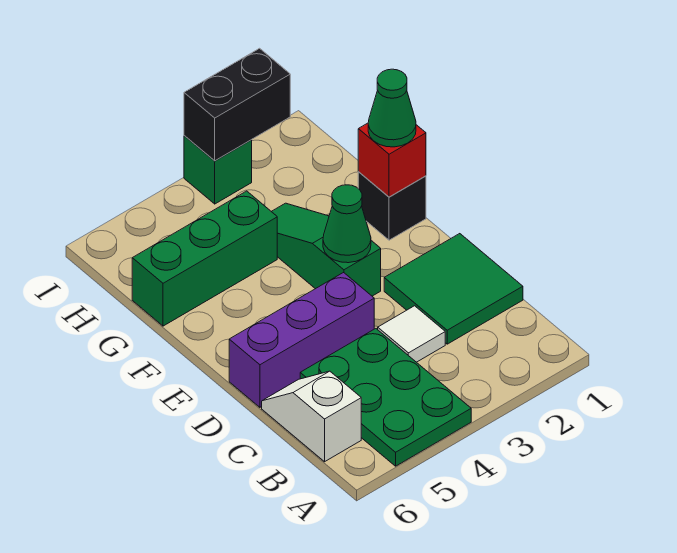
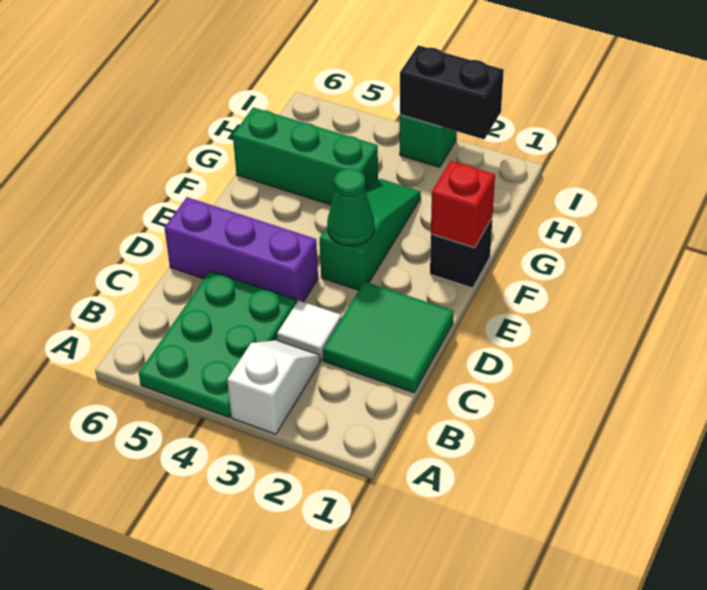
white 1x2 slope [262,371,361,462] -> white 1x2 slope moved to [227,340,320,434]
green 1x1 cone [368,69,416,147] -> none

